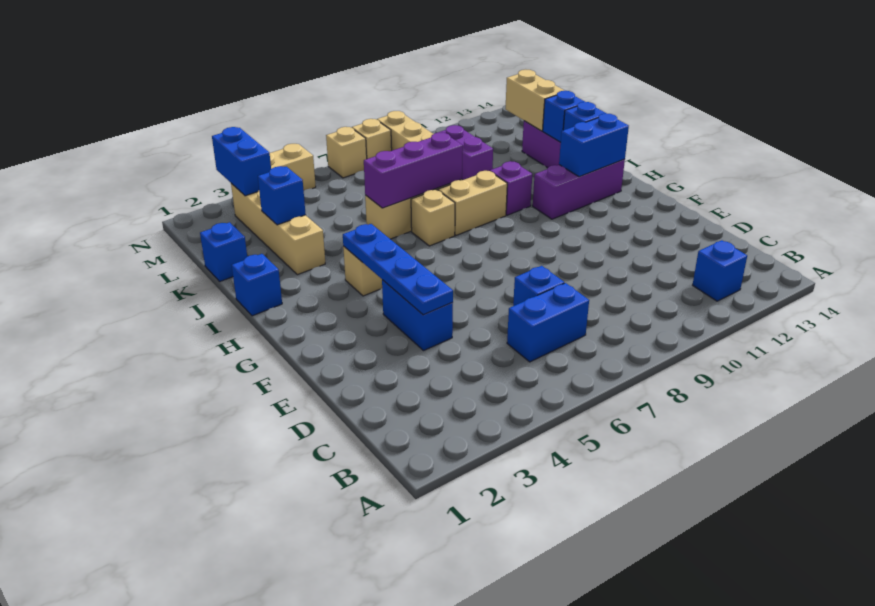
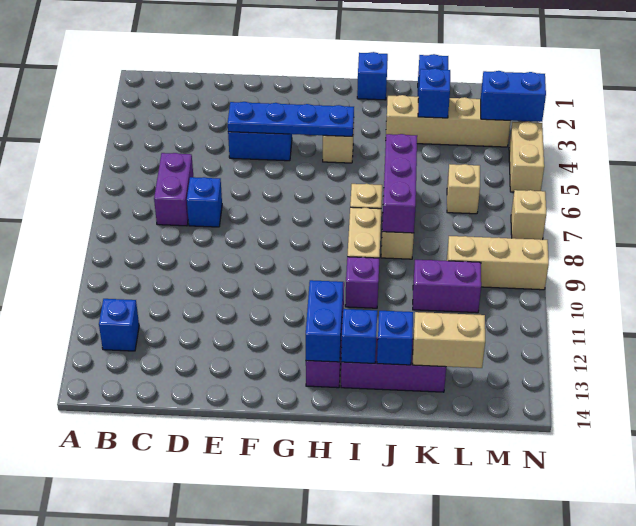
blue 1x2 brick [507,283,589,362] -> purple 1x2 brick [154,153,193,226]
tan 1x1 brick [352,119,392,159] -> tan 1x1 brick moved to [447,164,480,214]

